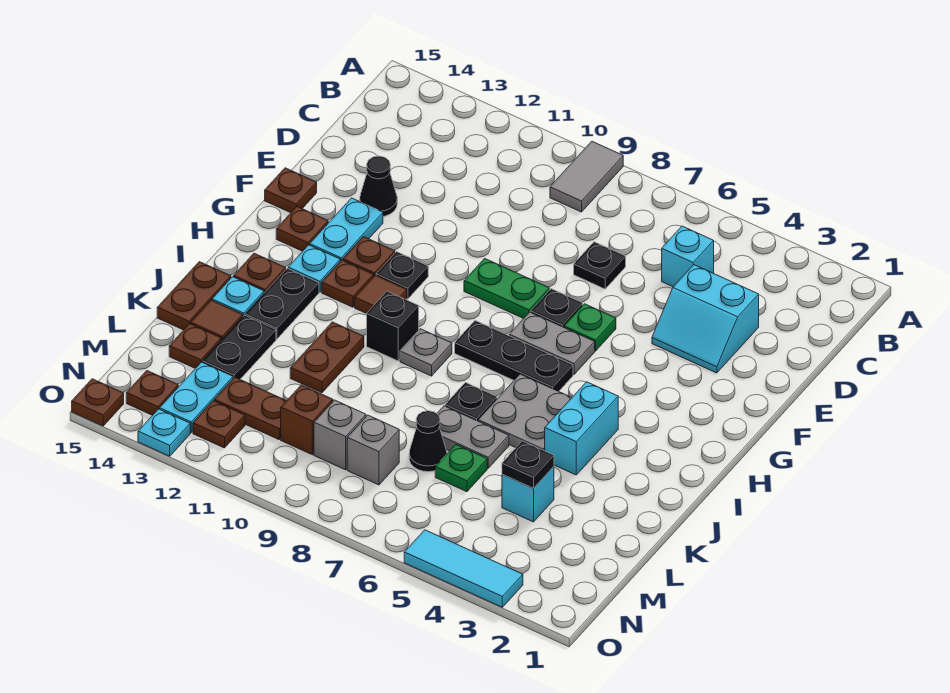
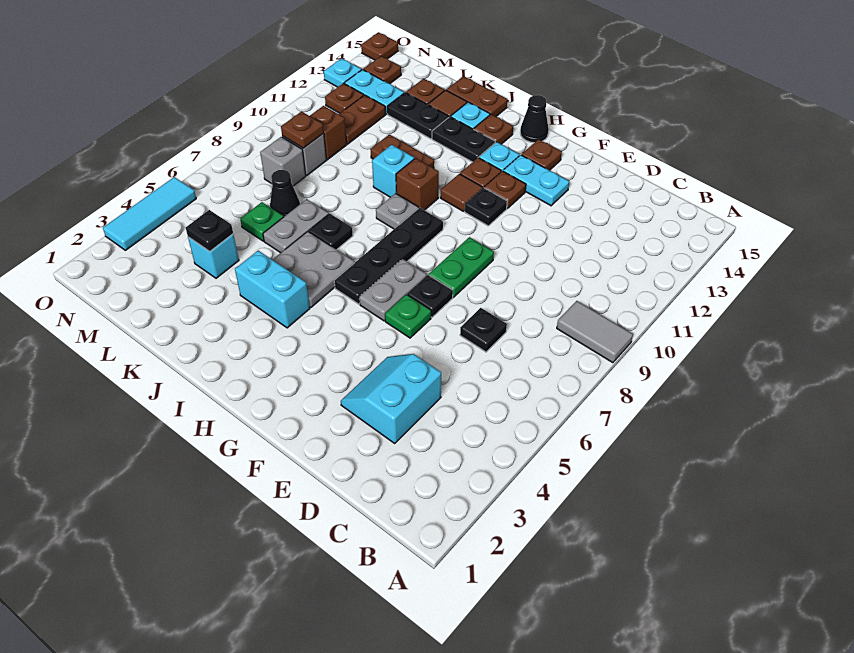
cyan 1x1 brick [662,226,714,287] -> cyan 1x1 brick moved to [372,145,414,197]
black 1x1 cone [360,156,397,216] -> black 1x1 cone moved to [520,95,549,143]
brown 1x1 plate [265,168,317,213] -> brown 1x1 plate moved to [281,112,324,148]
black 1x3 plate [455,321,573,391] -> black 1x4 plate [334,208,443,304]
black 1x1 brick [367,291,419,361] -> brown 1x1 brick [396,158,439,210]

